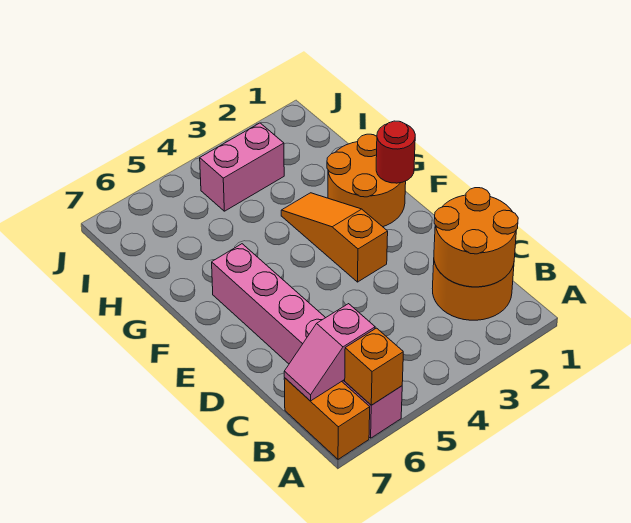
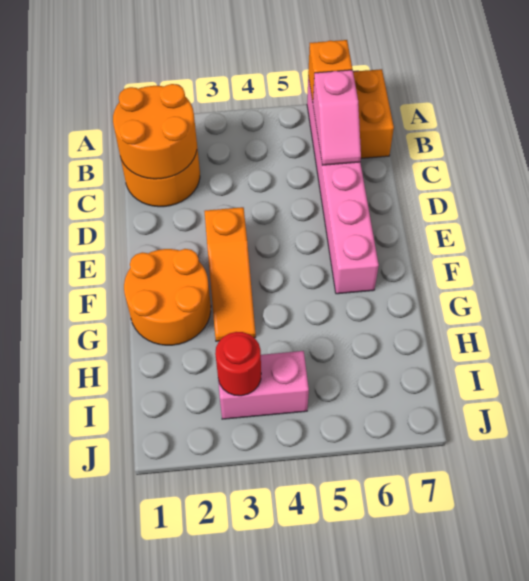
pink 1x2 slope [284,304,375,401] -> pink 1x2 slope turned to [313,70,361,165]
red 1x1 round brick [376,121,415,183] -> red 1x1 round brick moved to [215,332,261,396]

